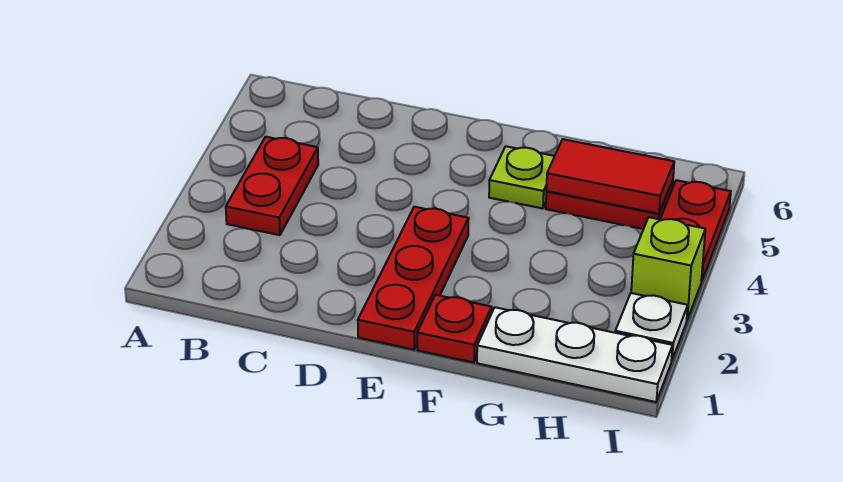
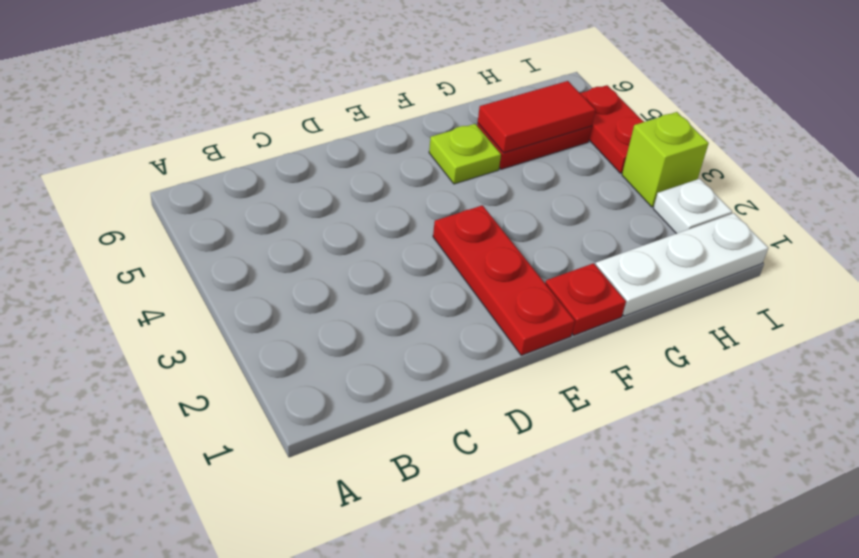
red 1x2 plate [226,137,318,235] -> none

